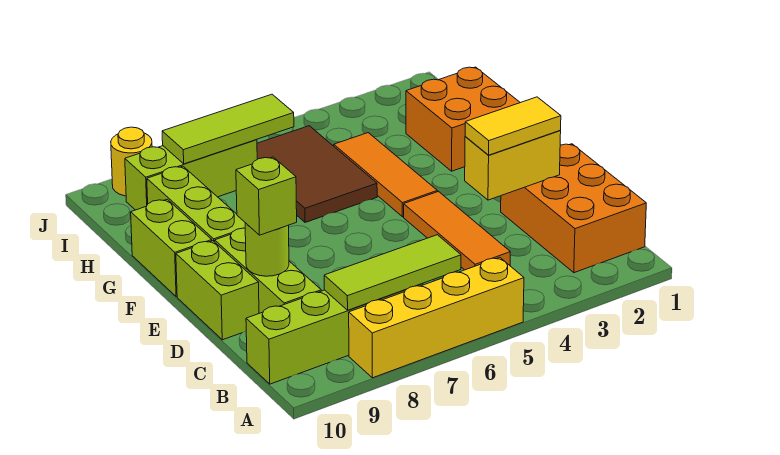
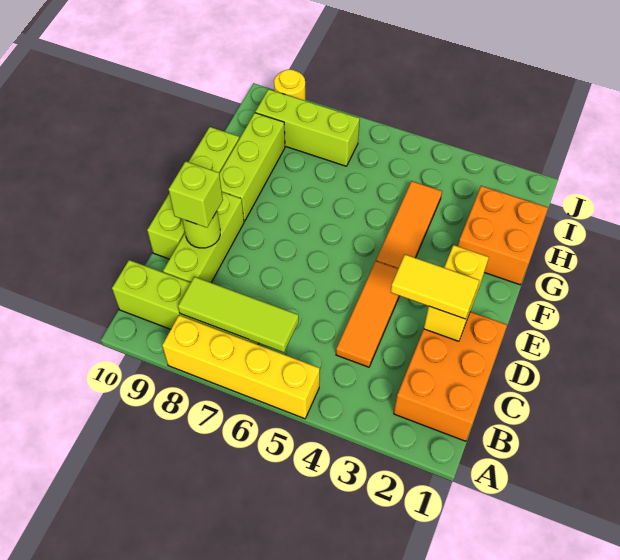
yellow 1x2 brick [465,131,561,200] -> yellow 1x2 brick turned to [424,245,489,341]
brown 2x3 tile [257,126,377,222] -> none
lime 1x3 tile [162,94,294,164] -> none

